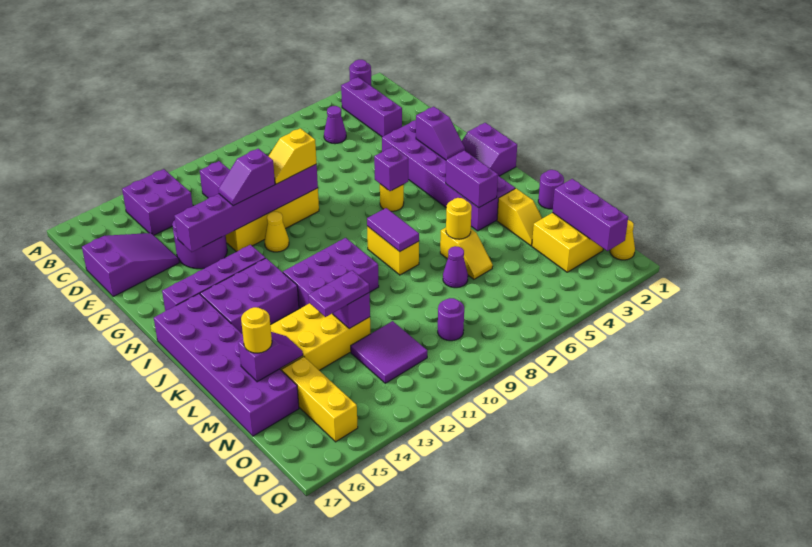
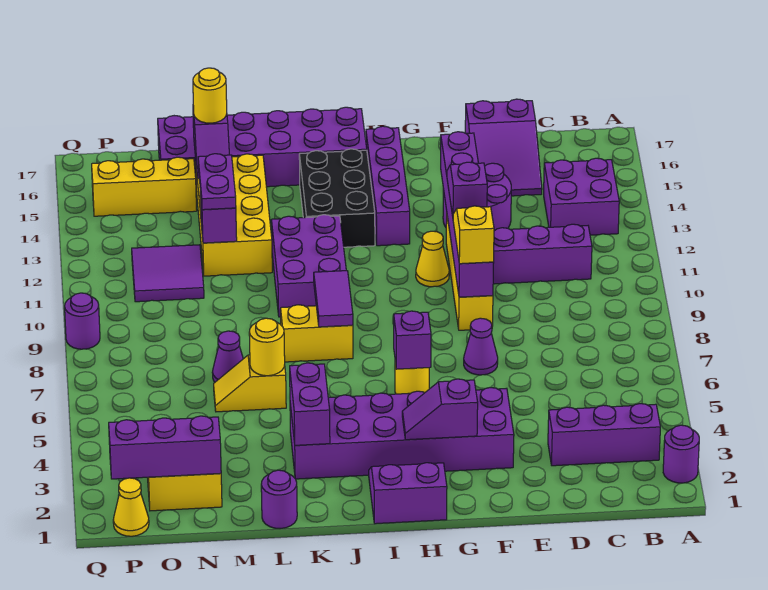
purple 1x1 cone [324,106,346,144] -> purple 1x1 cone moved to [464,318,498,375]
purple 2x3 brick [200,258,299,334] -> black 2x3 brick [299,149,375,247]
purple 1x2 brick [446,150,498,208] -> purple 1x2 brick turned to [290,363,330,445]
purple 1x2 tile [367,208,419,252] -> purple 1x2 tile turned to [314,271,353,327]
yellow 1x2 slope [497,188,542,246] -> none
purple 1x1 round brick [438,298,464,341] -> purple 1x1 round brick moved to [65,293,100,349]

